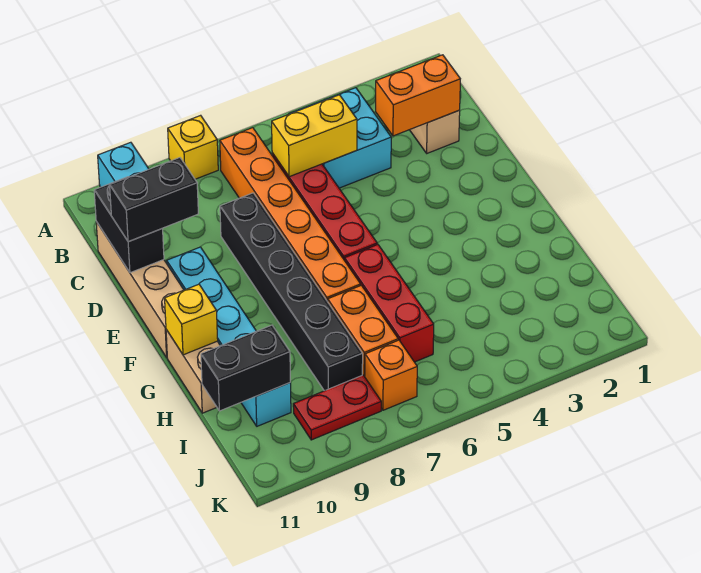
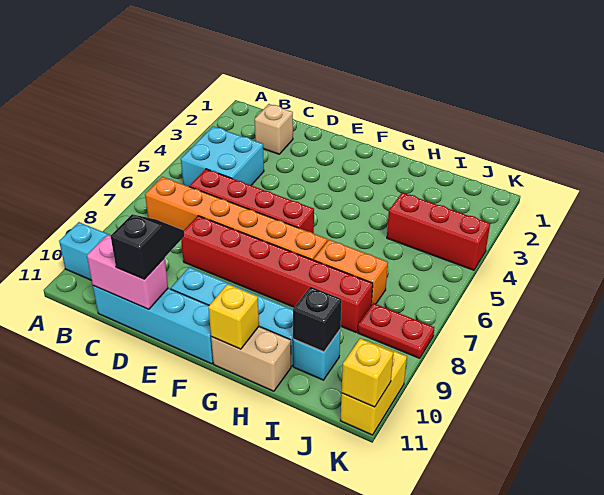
yellow 1x1 brick [168,115,218,179] -> yellow 1x1 brick moved to [342,338,394,407]
orange 1x2 brick [376,55,460,136] -> none
yellow 1x2 brick [272,95,357,177] -> yellow 1x2 brick moved to [340,343,407,435]
tan 1x4 brick [96,222,184,357] -> cyan 1x4 brick [93,286,213,364]
black 1x2 brick [94,177,164,273] -> pink 1x2 brick [87,235,168,309]
black 1x6 brick [220,193,363,391] -> red 1x6 brick [181,216,373,332]
black 1x2 brick [110,158,198,242] -> black 1x2 slope [111,214,184,279]
red 1x3 brick [345,244,434,362] -> red 1x3 brick moved to [387,193,490,270]
black 1x2 brick [201,325,290,411] -> black 1x1 brick [293,287,342,352]
orange 1x1 brick [365,340,417,410] -> none
red 1x2 plate [293,375,381,440] -> red 1x2 plate turned to [358,303,434,358]

